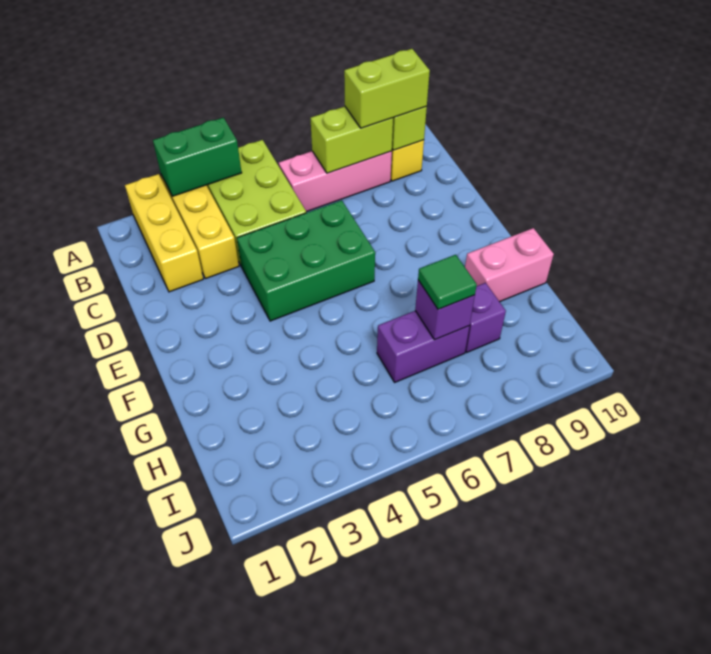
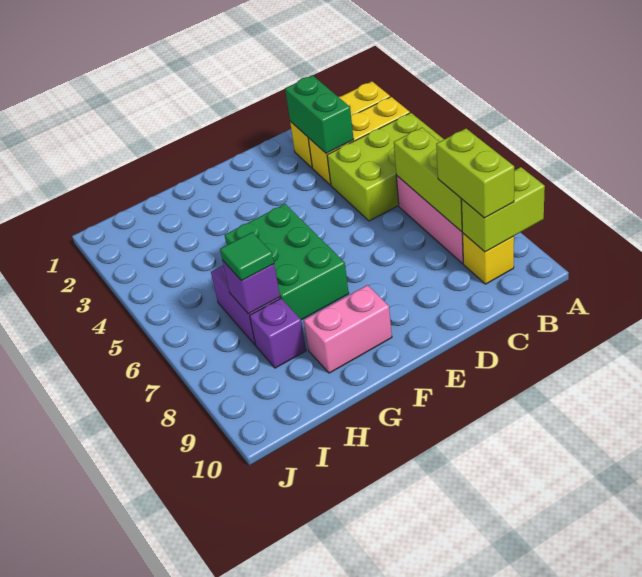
green 1x2 brick [153,118,242,196] -> green 1x2 brick moved to [285,75,354,154]
lime 1x2 brick [310,106,393,173] -> lime 1x3 brick [394,128,462,231]
green 2x3 brick [237,200,375,321] -> green 2x3 brick moved to [225,204,349,320]
pink 1x2 brick [465,228,554,302] -> pink 1x2 brick turned to [304,285,392,373]

